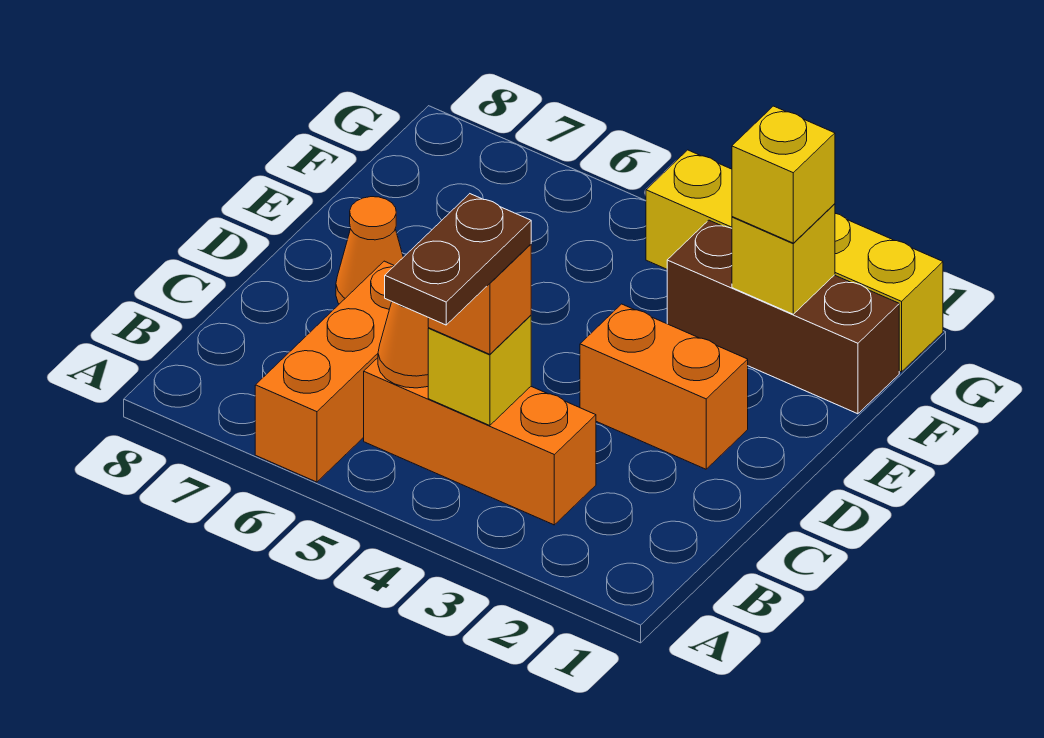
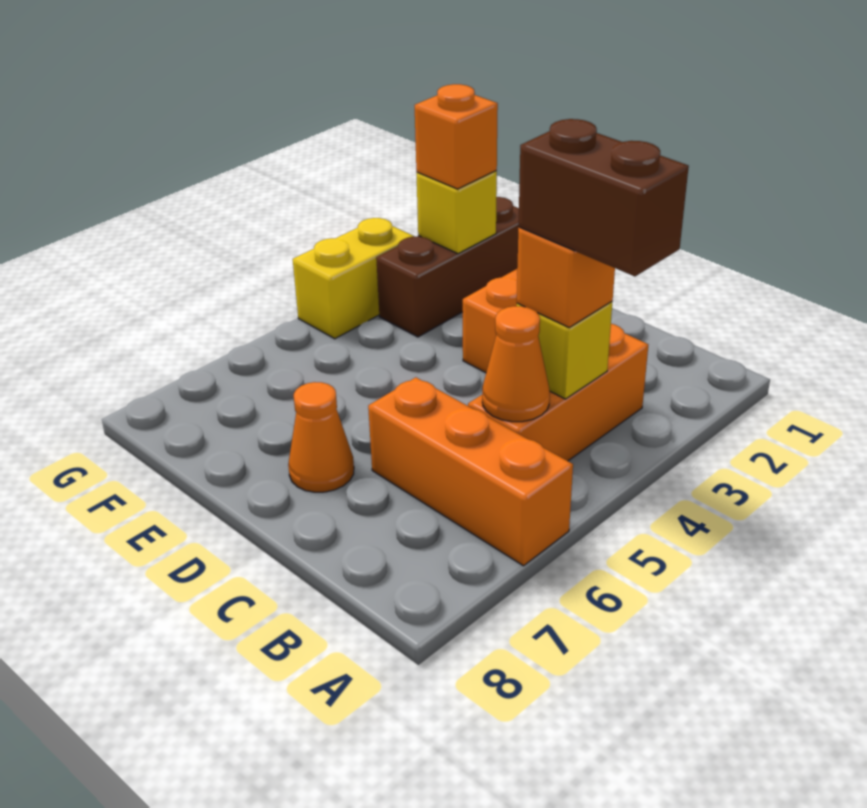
brown 1x2 plate [385,194,531,325] -> brown 1x2 brick [518,119,689,276]
yellow 1x1 brick [732,106,835,243] -> orange 1x1 brick [415,84,498,189]
yellow 1x4 brick [646,150,943,372] -> yellow 1x2 brick [293,218,414,339]

